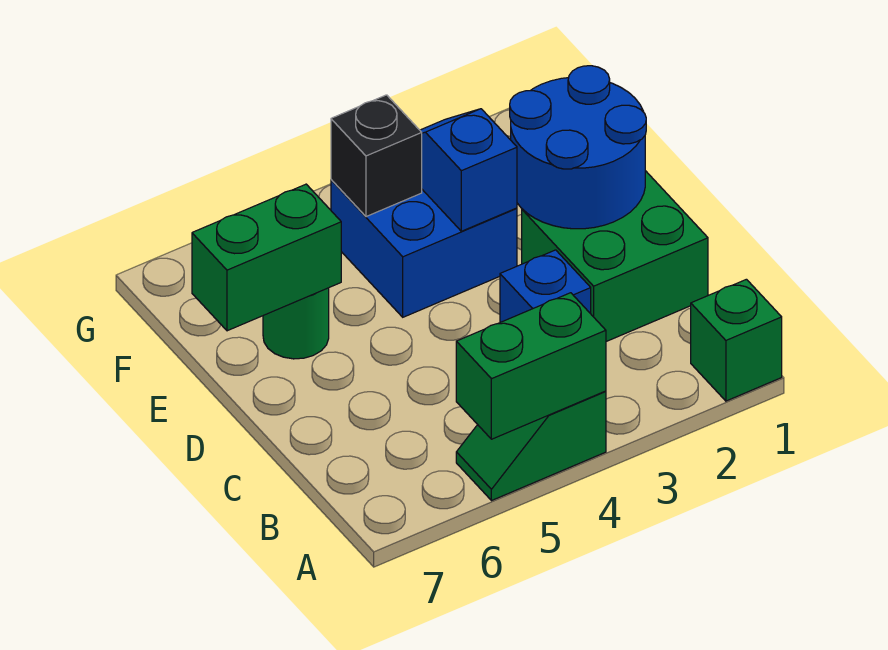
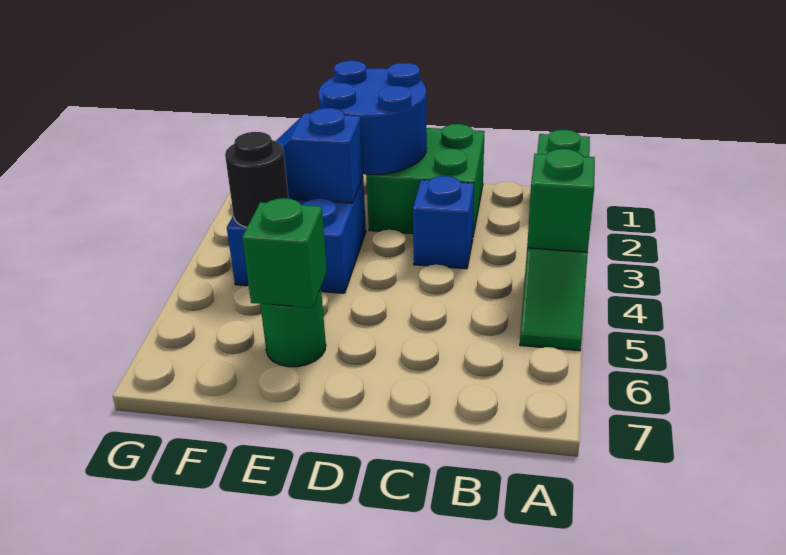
green 1x2 brick [456,293,606,439] -> green 1x1 brick [527,149,595,252]
green 1x2 brick [192,184,341,331] -> green 1x1 brick [242,198,327,308]
black 1x1 brick [331,95,422,217] -> black 1x1 round brick [225,132,288,227]

